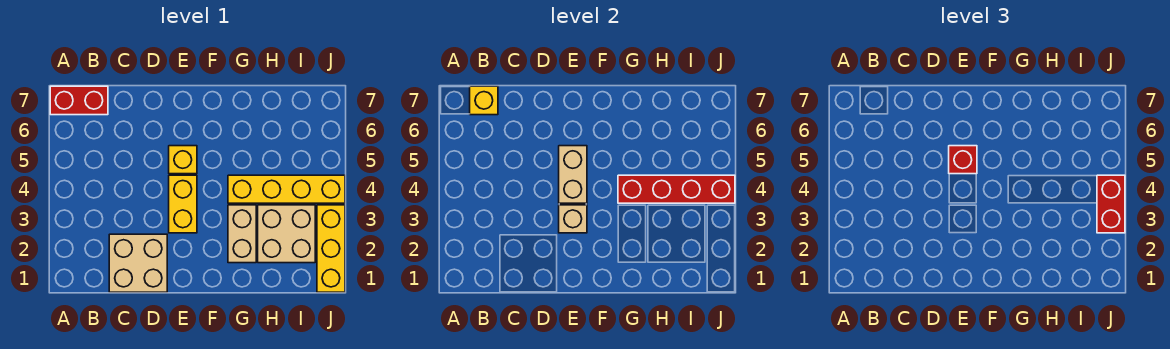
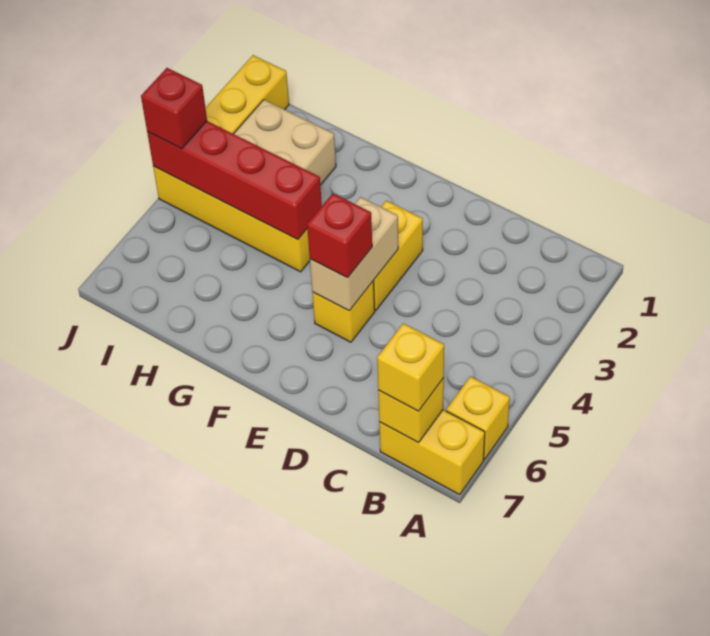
none -> yellow 1x1 brick [446,376,510,459]
red 1x2 brick [50,86,108,115] -> yellow 1x2 brick [379,410,485,495]
none -> yellow 1x1 brick [377,323,444,411]
tan 2x2 brick [109,234,167,292] -> none
tan 1x1 brick [559,205,587,233] -> none
tan 1x2 brick [228,205,256,263] -> none
red 1x2 brick [1097,175,1125,233] -> red 1x1 brick [141,68,207,149]

